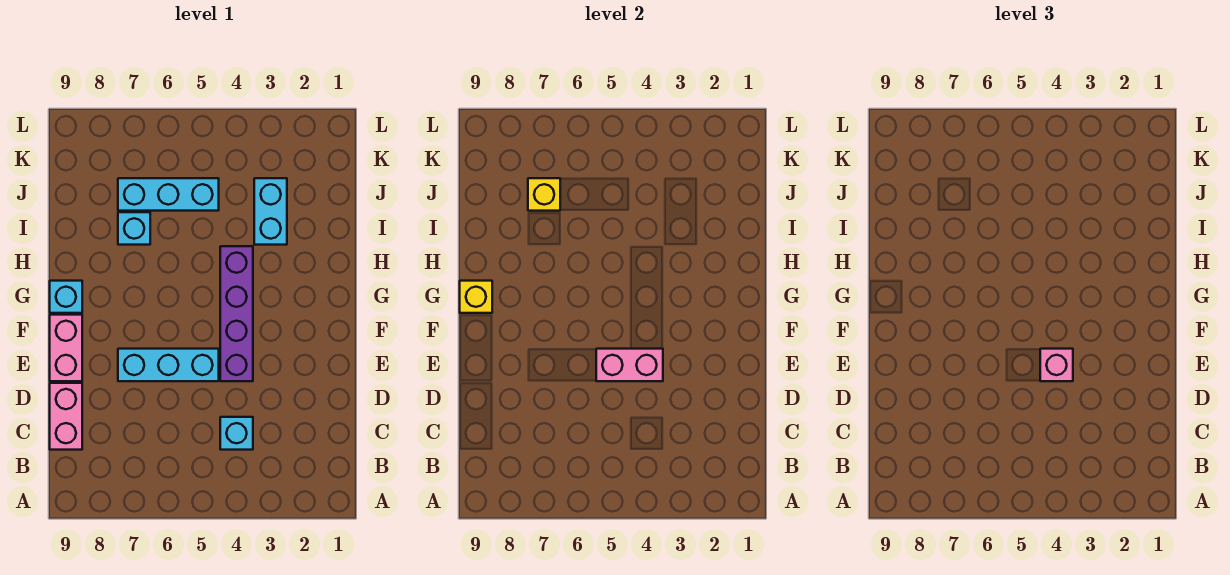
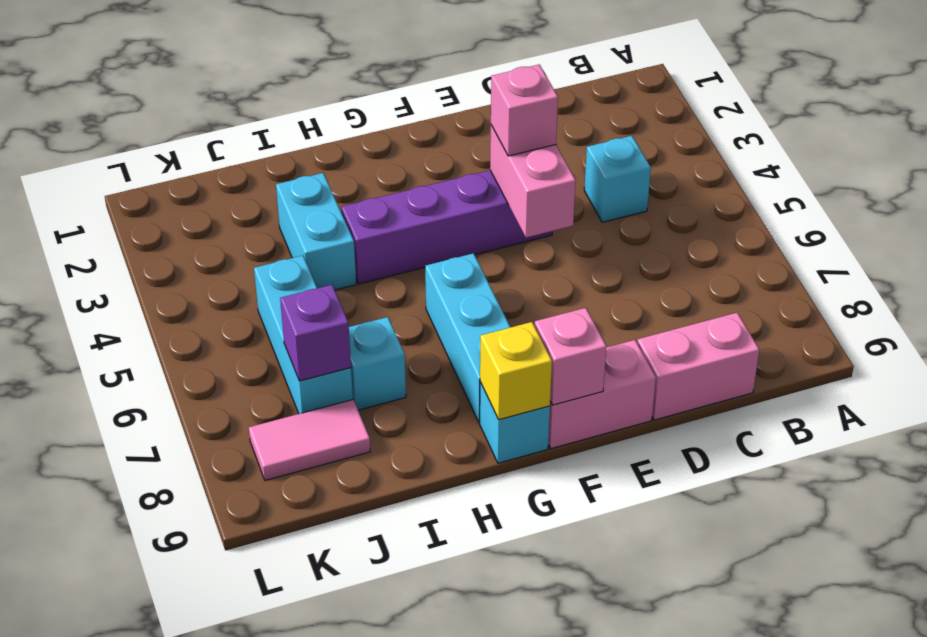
cyan 1x3 brick [118,349,219,381] -> cyan 1x3 brick moved to [425,253,510,422]
none -> pink 1x1 brick [535,308,607,405]
cyan 1x2 brick [254,178,287,245] -> cyan 1x2 brick turned to [276,173,356,290]
yellow 1x1 brick [528,178,560,211] -> purple 1x1 brick [280,285,351,381]
none -> pink 1x2 tile [249,400,370,480]

